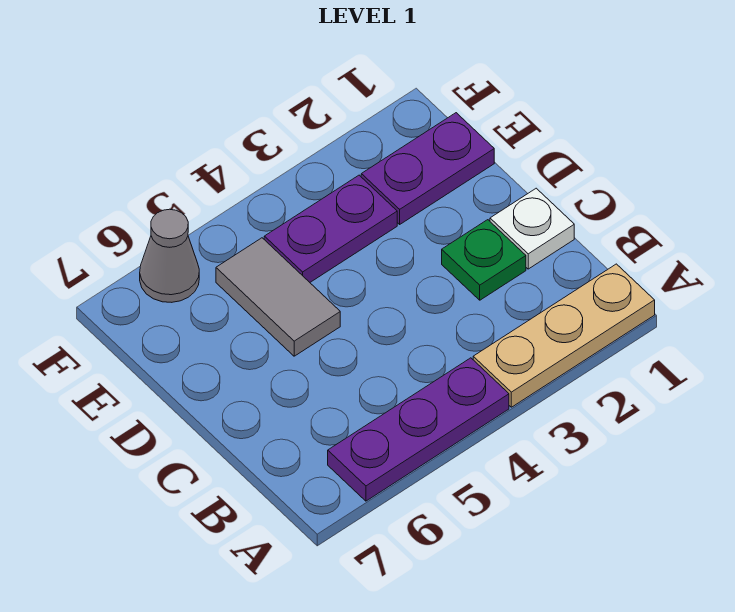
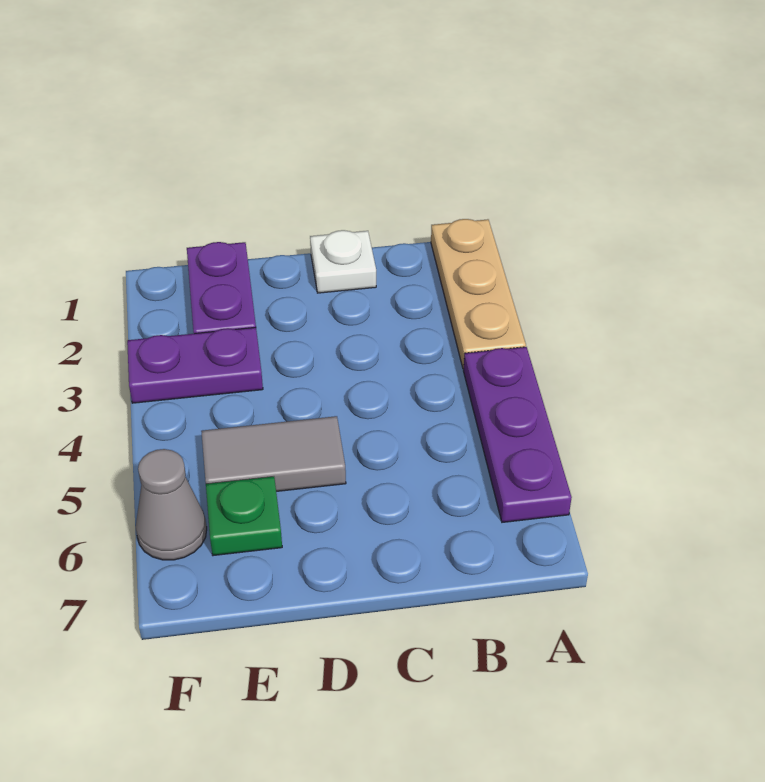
green 1x1 plate [442,220,526,300] -> green 1x1 plate moved to [206,476,282,556]
purple 1x2 plate [264,175,397,282] -> purple 1x2 plate turned to [127,327,263,403]

